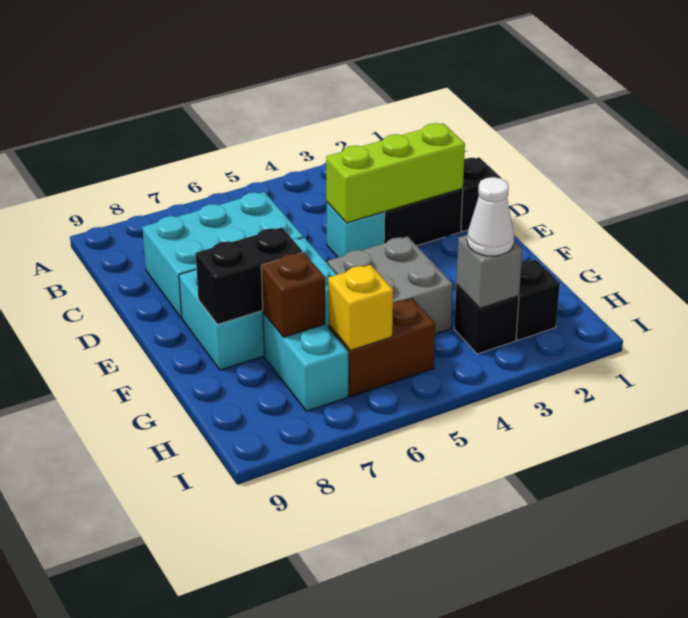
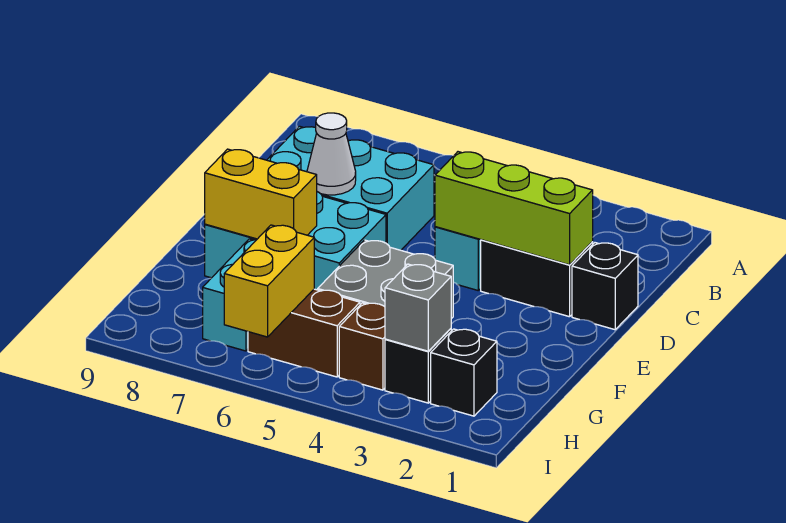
black 1x2 brick [196,228,303,324] -> yellow 1x2 brick [205,149,317,239]
brown 1x1 brick [261,252,325,337] -> brown 1x1 brick moved to [339,303,385,390]
white 1x1 cone [467,177,514,256] -> white 1x1 cone moved to [307,113,356,195]
yellow 1x1 brick [328,265,393,350] -> yellow 1x2 brick [224,225,314,337]

